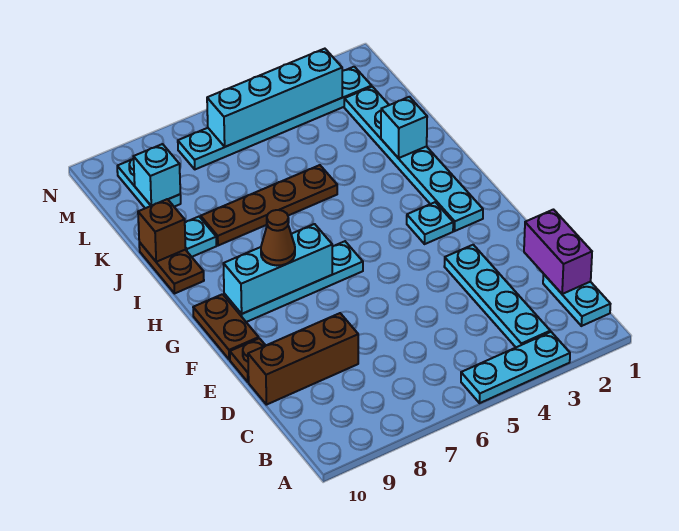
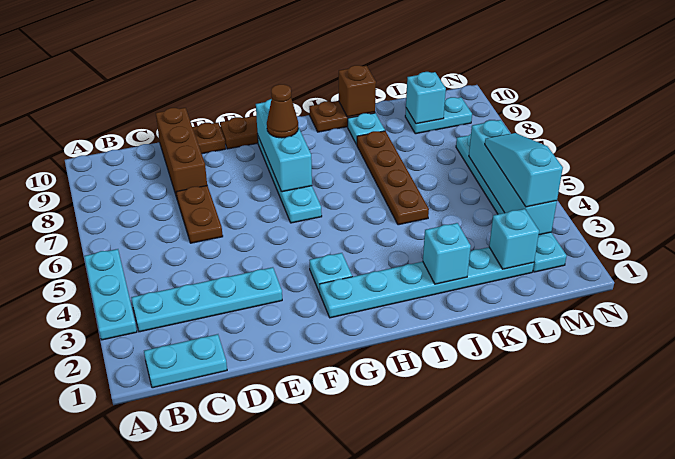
purple 1x2 brick [524,210,592,294] -> none
none -> brown 1x2 plate [176,185,223,243]
none -> cyan 1x1 brick [489,209,539,269]
none -> cyan 1x3 slope [485,133,563,207]

